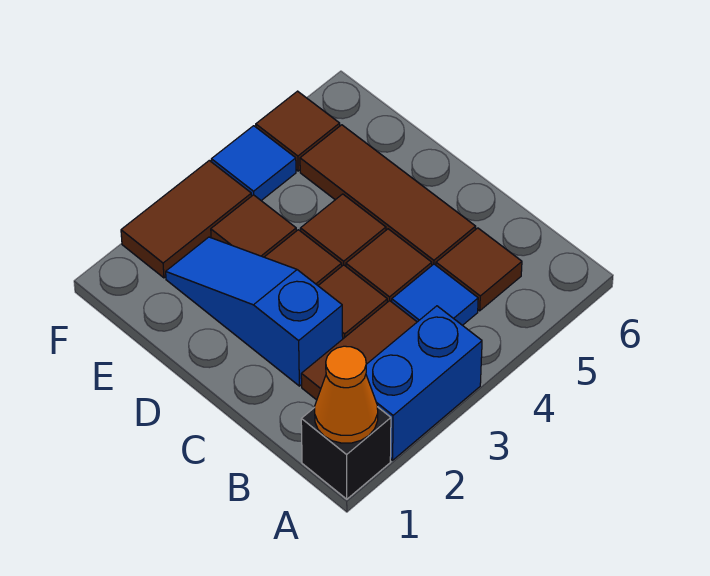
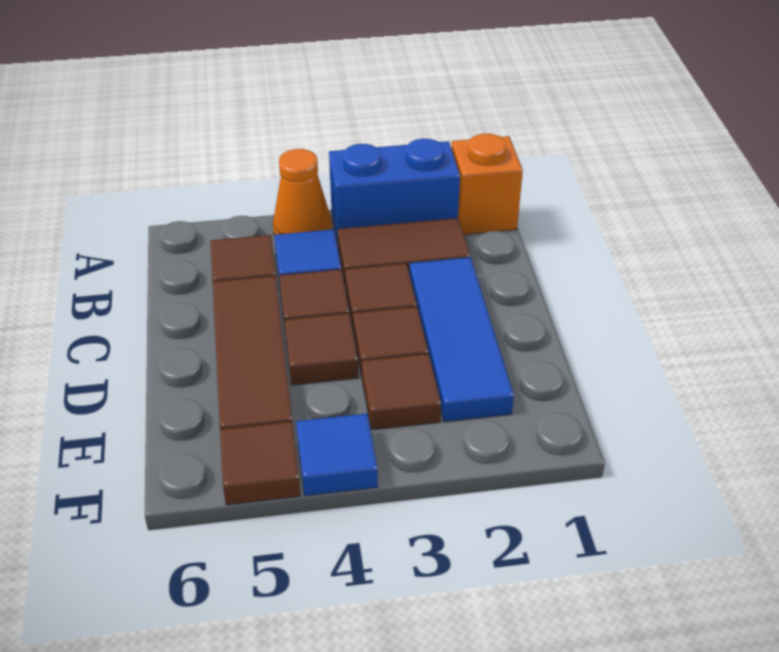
black 1x1 brick [301,407,391,499] -> orange 1x1 brick [452,134,523,235]
orange 1x1 cone [315,346,378,443] -> orange 1x1 cone moved to [273,149,332,235]
blue 1x3 slope [166,237,343,386] -> blue 1x3 tile [410,257,514,422]
brown 1x2 tile [121,161,251,278] -> none

